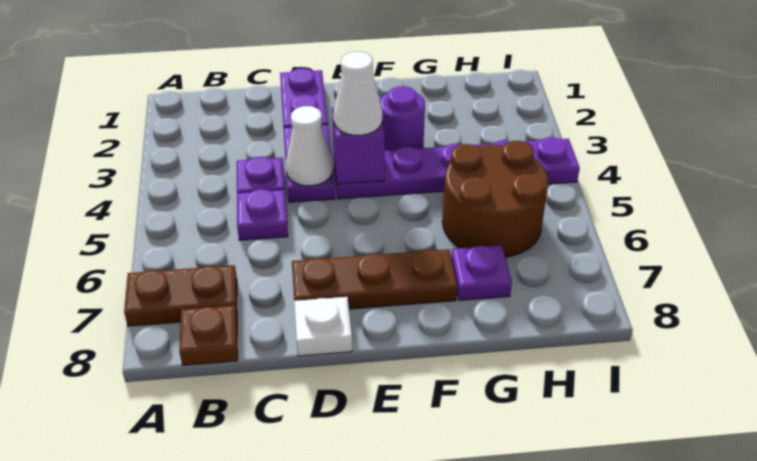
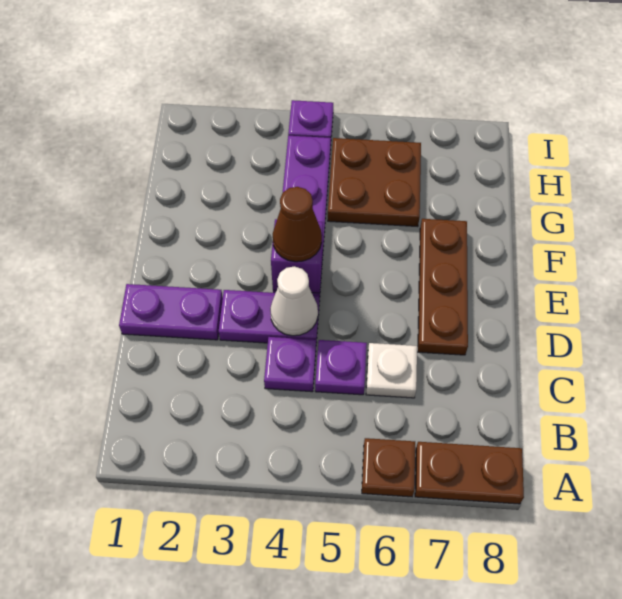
brown 1x2 plate [124,265,237,326] -> brown 1x2 plate turned to [415,442,524,504]
brown 1x1 plate [179,305,238,365] -> brown 1x1 plate moved to [362,438,415,497]
white 1x1 plate [294,297,352,356] -> white 1x1 plate moved to [366,343,417,398]
white 1x1 cone [333,51,382,135] -> brown 1x1 cone [273,187,322,262]
purple 1x1 round brick [380,86,425,151] -> none
brown 2x2 round brick [442,141,548,257] -> brown 2x2 plate [328,138,421,227]
purple 1x1 plate [451,245,512,300] -> none

